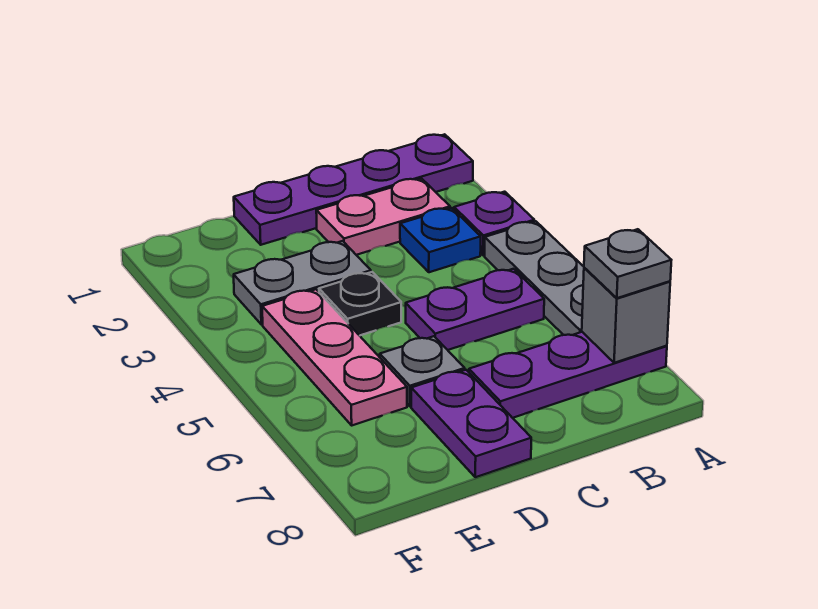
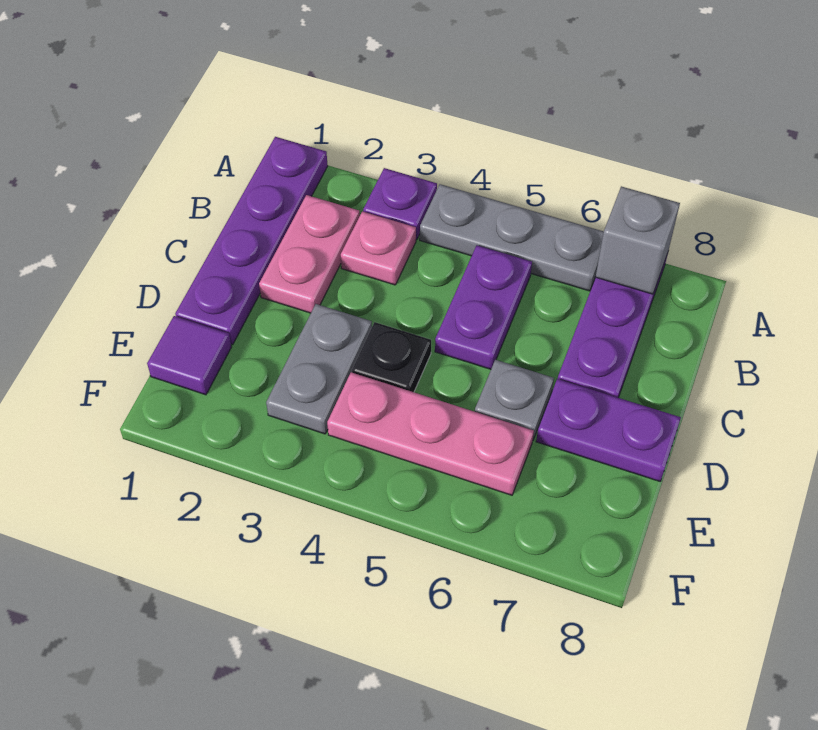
grey 1x1 plate [584,229,671,298] -> none
blue 1x1 plate [400,208,481,272] -> pink 1x1 plate [341,211,416,285]
none -> purple 1x1 tile [147,316,231,395]

